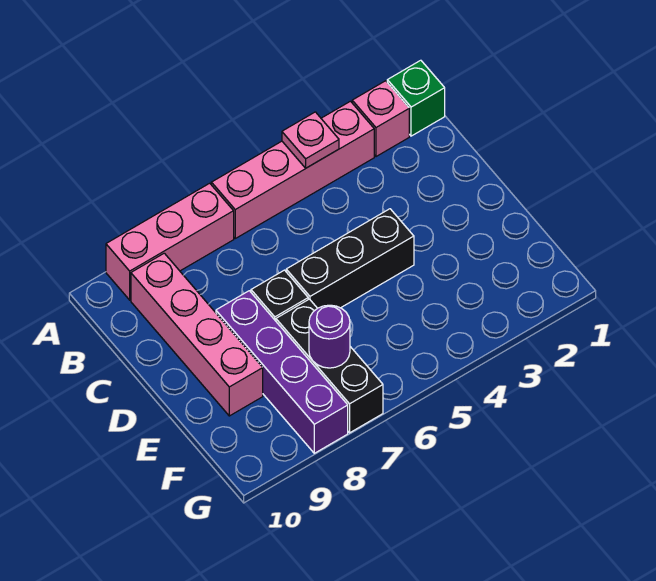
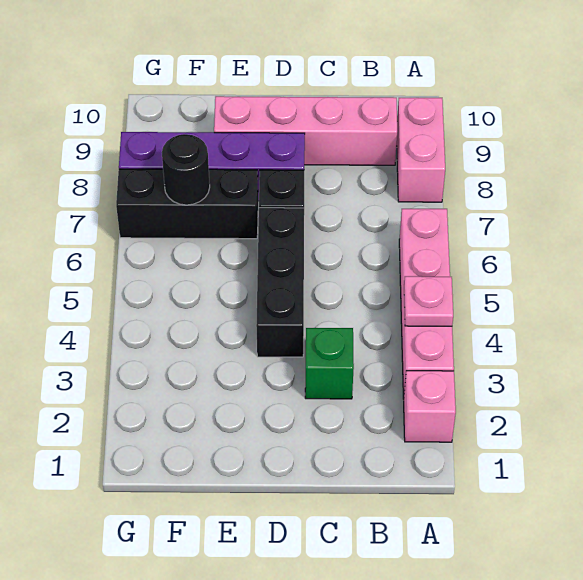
green 1x1 brick [387,60,445,136] -> green 1x1 brick moved to [305,328,354,399]
pink 1x3 brick [106,183,234,300] -> pink 1x2 brick [397,98,445,202]
purple 1x1 round brick [309,305,350,368] -> black 1x1 round brick [162,134,210,205]

